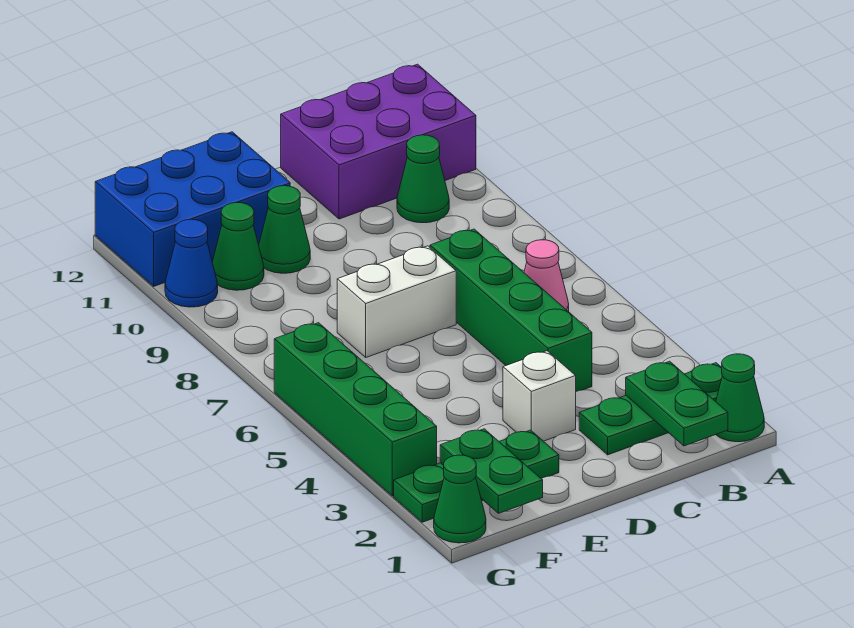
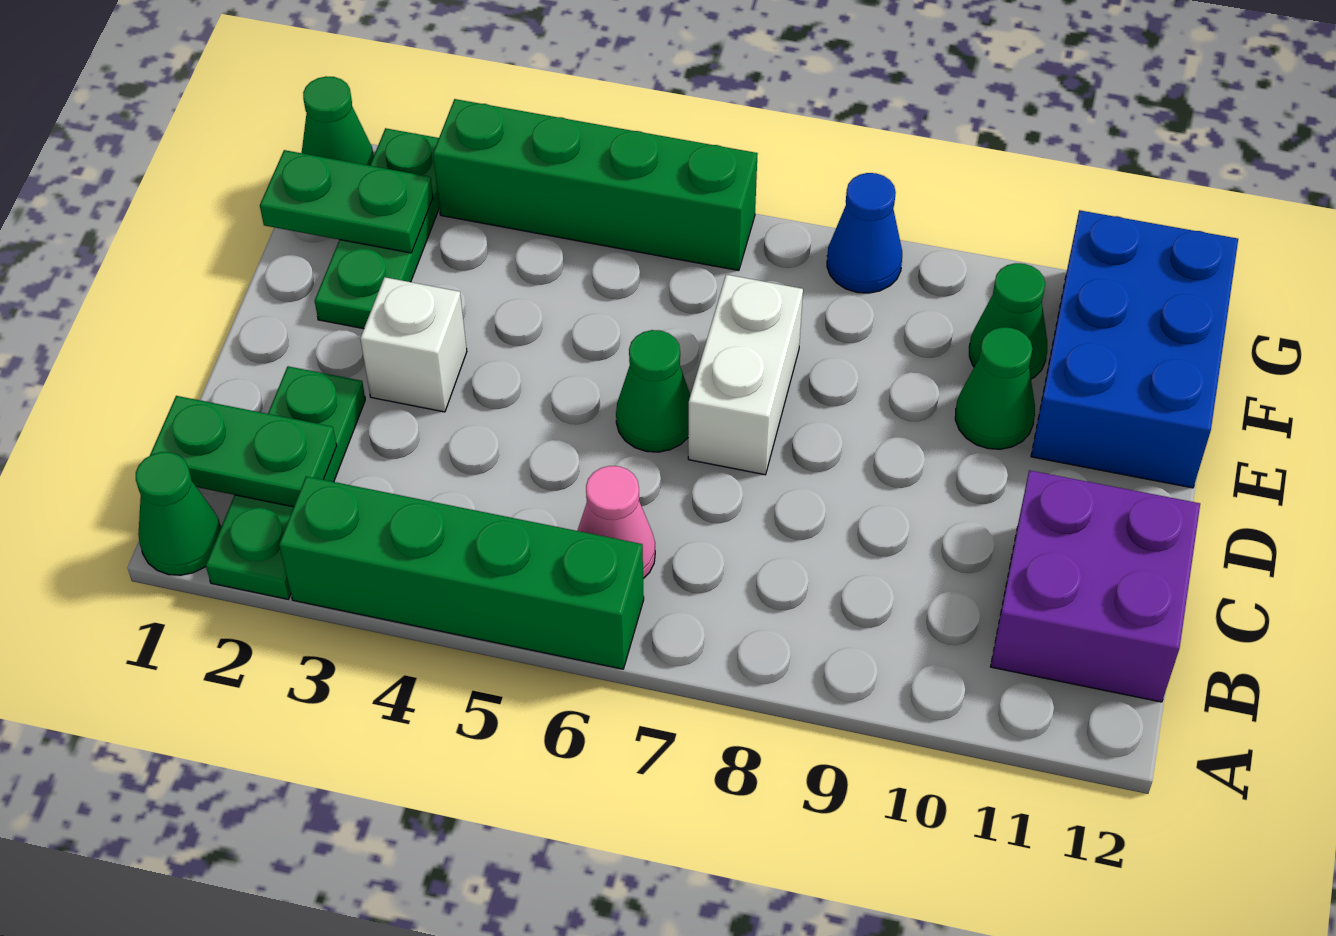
purple 2x3 brick [281,64,476,219] -> purple 2x2 brick [991,470,1200,702]
green 1x1 cone [397,135,449,223] -> green 1x1 cone moved to [616,330,690,452]
green 1x4 brick [430,229,592,392] -> green 1x4 brick moved to [279,476,644,669]
blue 1x1 cone [165,219,218,307] -> blue 1x1 cone moved to [827,173,902,293]

